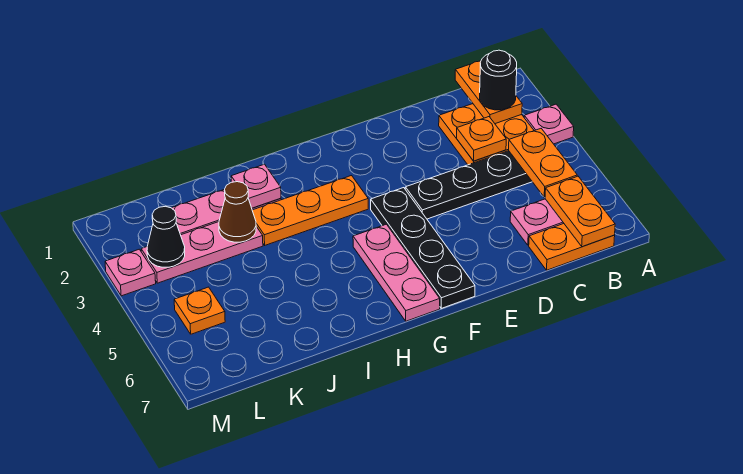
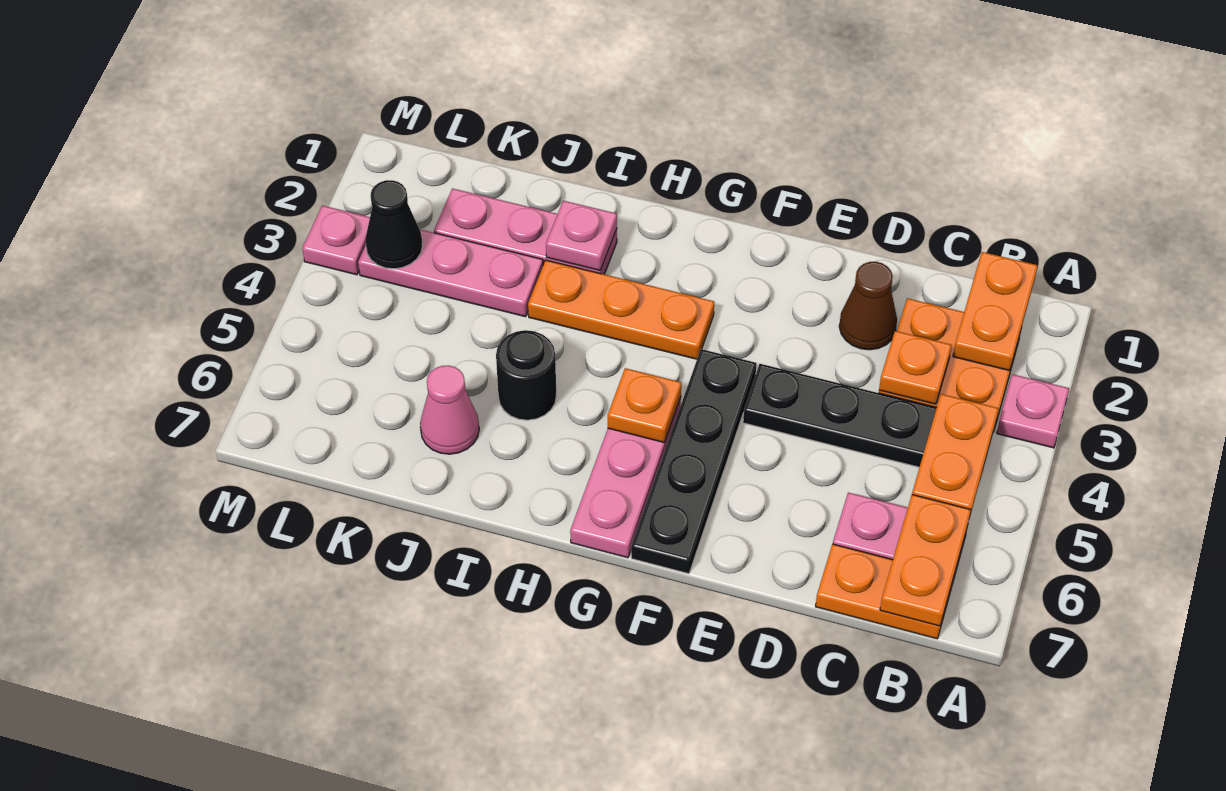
black 1x1 round brick [480,50,517,110] -> black 1x1 round brick moved to [496,330,556,420]
brown 1x1 cone [219,182,256,242] -> brown 1x1 cone moved to [839,262,897,350]
none -> pink 1x1 cone [420,365,479,454]
orange 1x1 plate [174,287,225,334] -> orange 1x1 plate moved to [608,368,681,442]

